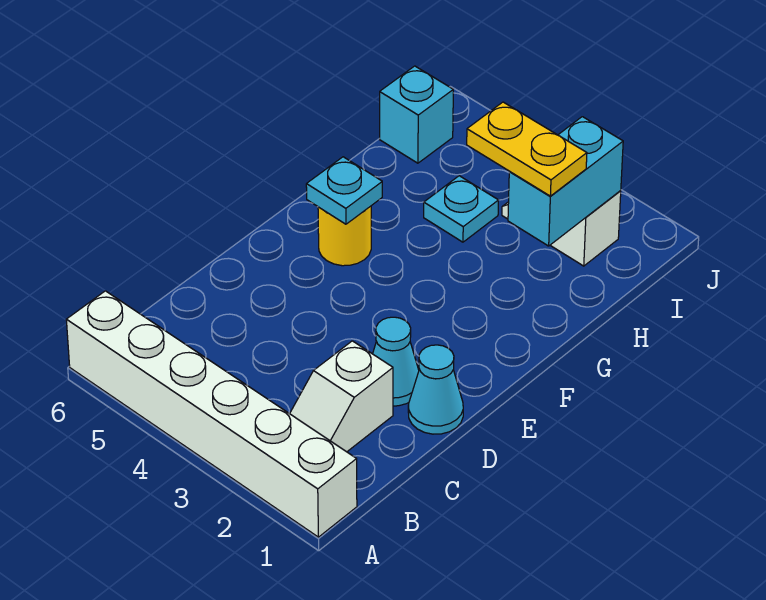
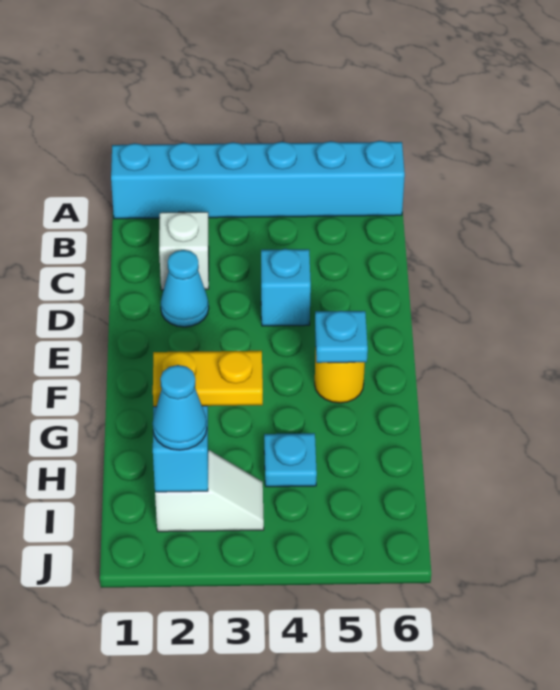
white 1x6 brick [66,291,357,537] -> cyan 1x6 brick [111,141,405,219]
cyan 1x1 cone [408,345,463,434] -> cyan 1x1 cone moved to [153,365,207,450]
cyan 1x1 brick [380,66,453,163] -> cyan 1x1 brick moved to [261,249,311,326]

